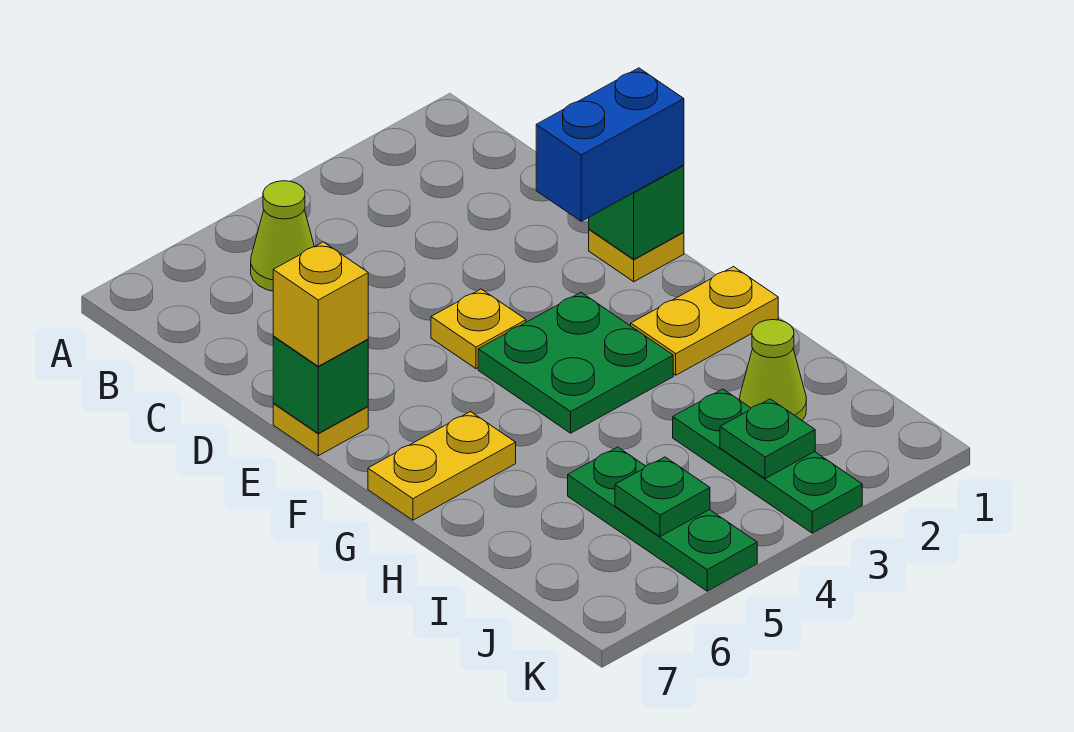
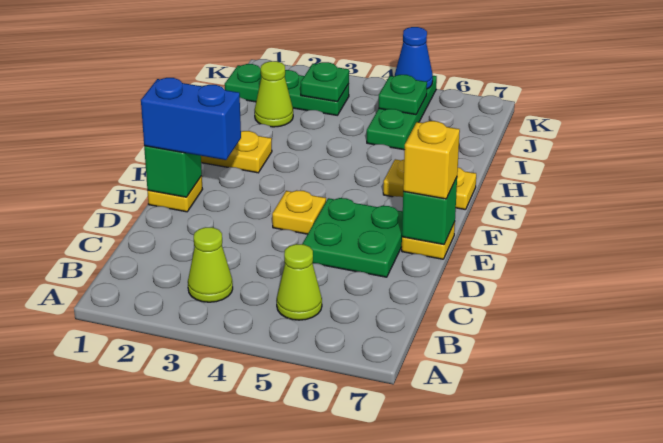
none -> lime 1x1 cone [188,227,233,302]
green 2x2 plate [478,292,673,433] -> green 2x2 plate moved to [302,198,403,277]
green 1x3 plate [673,389,862,533] -> green 1x3 plate turned to [225,64,349,115]
none -> blue 1x1 cone [395,27,433,89]

